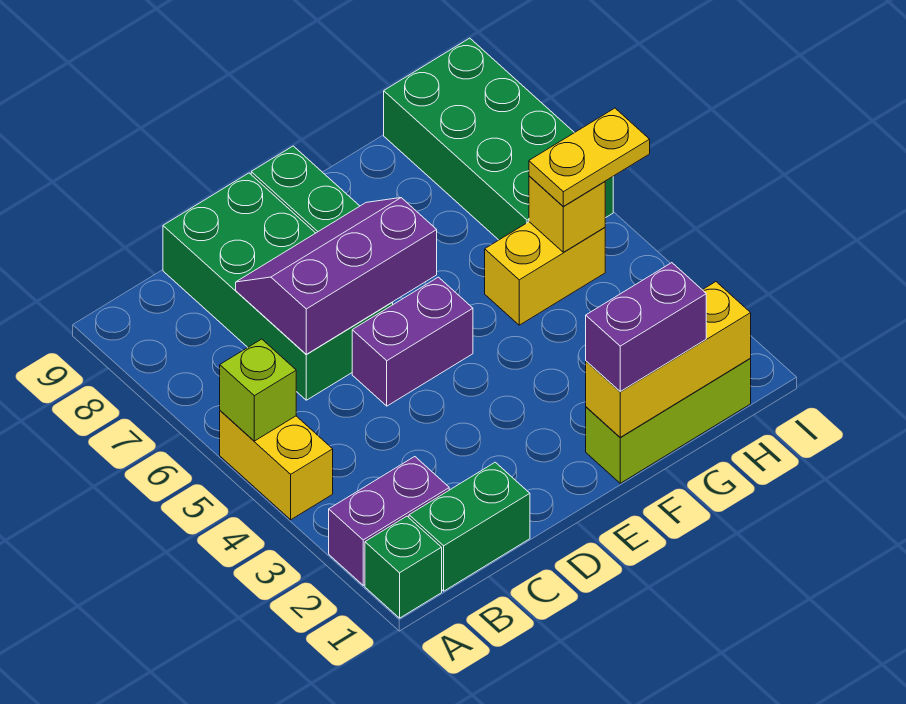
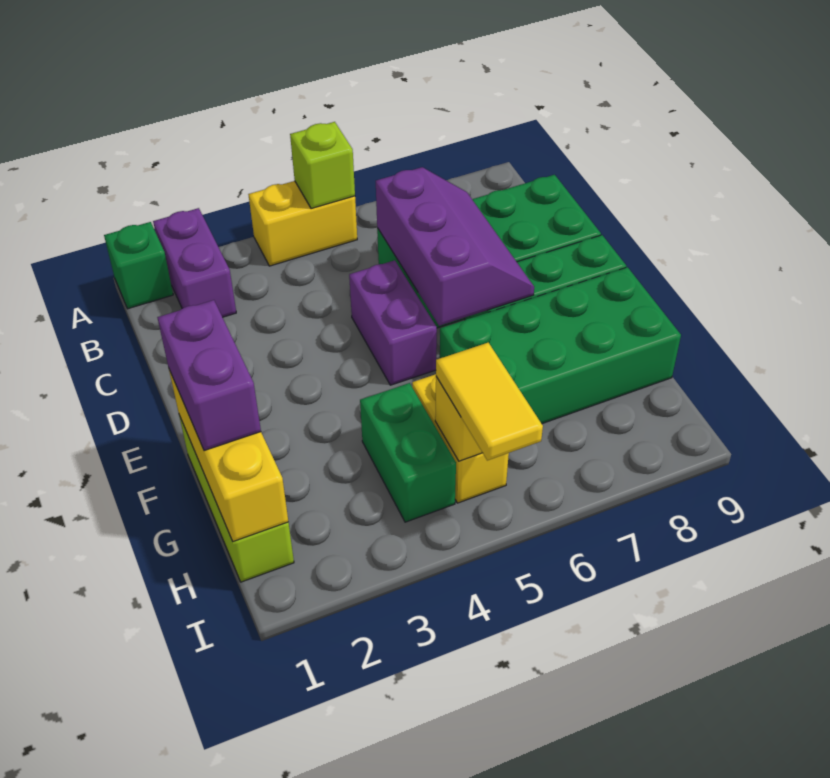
green 1x2 brick [409,462,530,591] -> green 1x2 brick moved to [360,383,456,522]
yellow 1x2 plate [529,108,650,206] -> yellow 1x2 tile [436,343,543,460]
green 2x4 brick [384,38,613,240] -> green 2x4 brick moved to [440,267,681,424]

